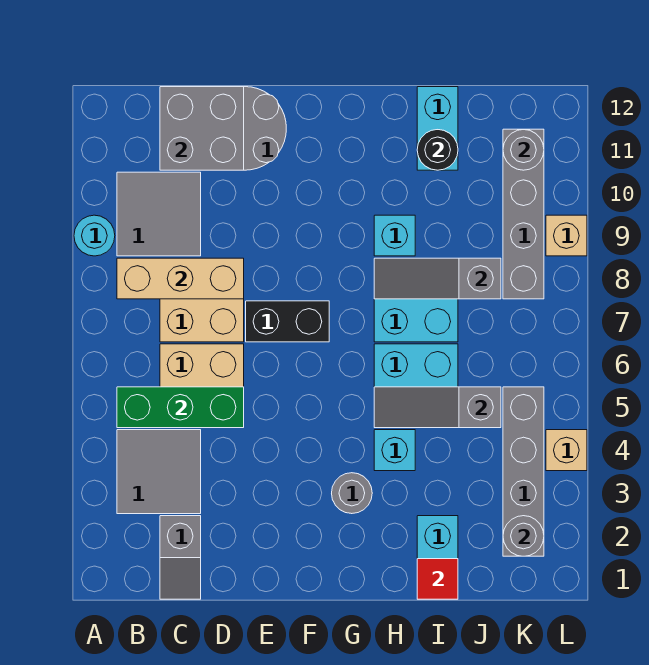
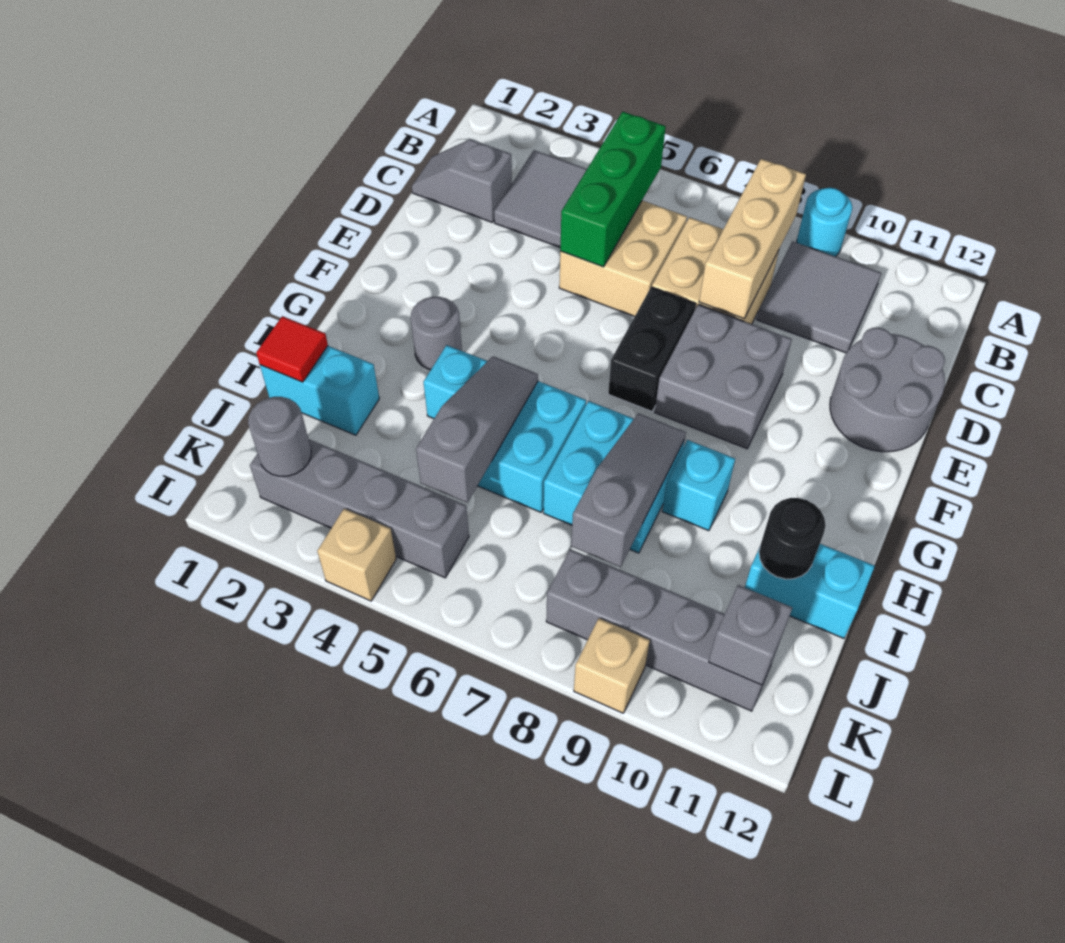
grey 2x2 brick [160,87,244,170] -> grey 2x2 brick moved to [655,304,792,449]
grey 1x1 round brick [503,129,544,170] -> grey 1x1 brick [709,585,792,685]

